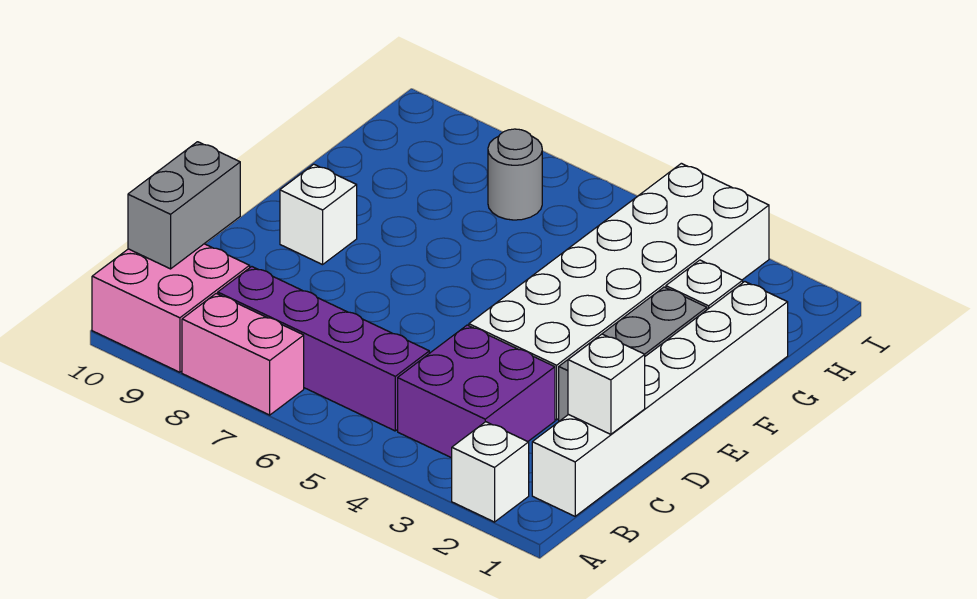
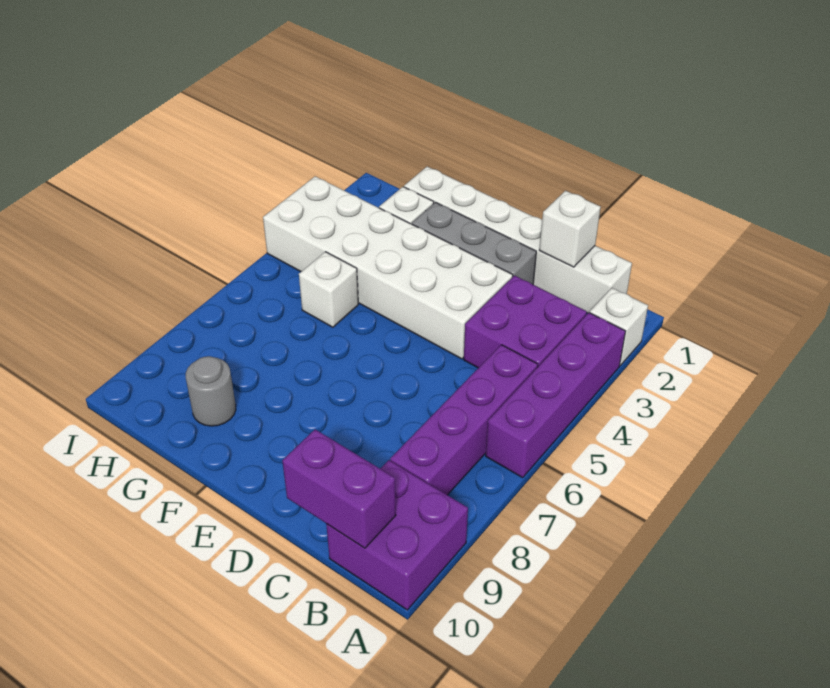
none -> purple 1x4 brick [486,313,625,478]
pink 1x2 brick [182,294,304,415] -> none
pink 2x2 brick [92,244,250,372] -> purple 2x2 brick [326,460,468,610]
grey 1x2 brick [128,142,240,269] -> purple 1x2 brick [282,430,396,548]
white 1x1 brick [280,164,357,265] -> white 1x1 brick moved to [299,252,358,327]
grey 1x1 round brick [488,129,542,220] -> grey 1x1 round brick moved to [186,356,236,426]

